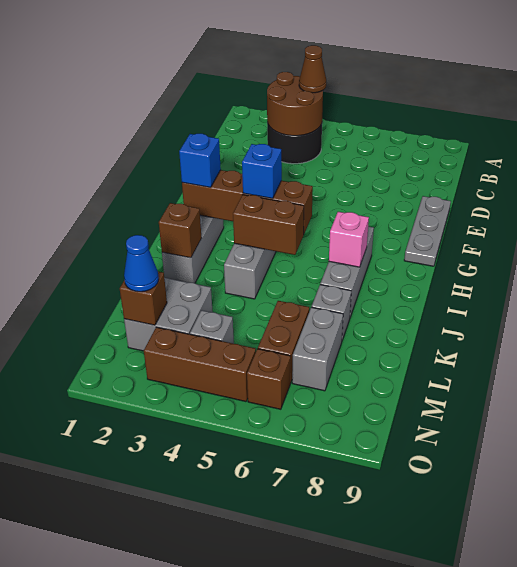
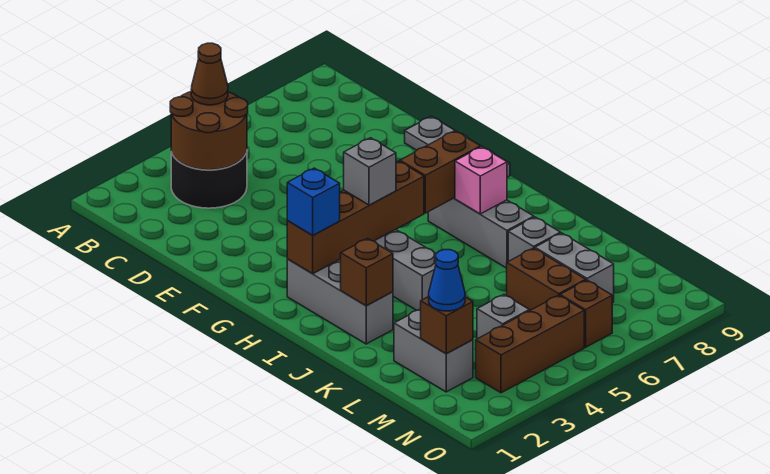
blue 1x1 brick [242,144,282,199] -> grey 1x1 brick [344,138,396,205]
brown 1x2 brick [233,195,304,255] -> brown 1x2 brick moved to [400,131,480,213]
grey 2x2 brick [124,278,213,351] -> grey 1x2 brick [394,309,473,392]

